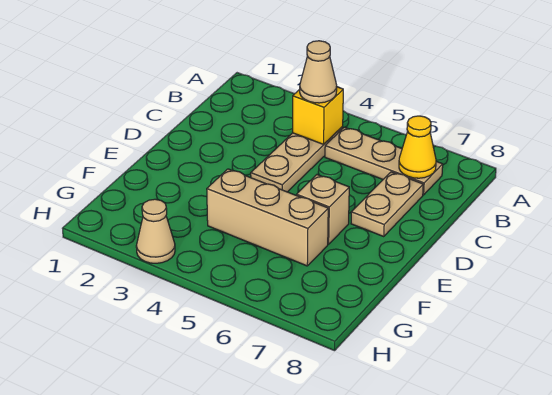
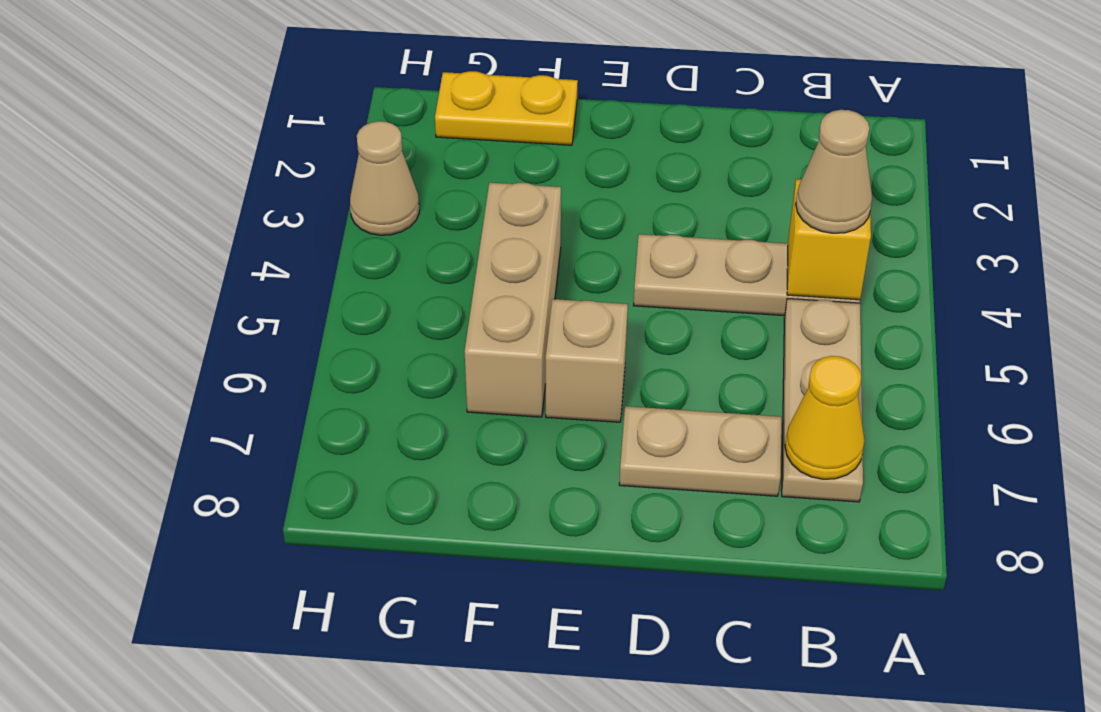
none -> yellow 1x2 plate [435,71,578,145]

